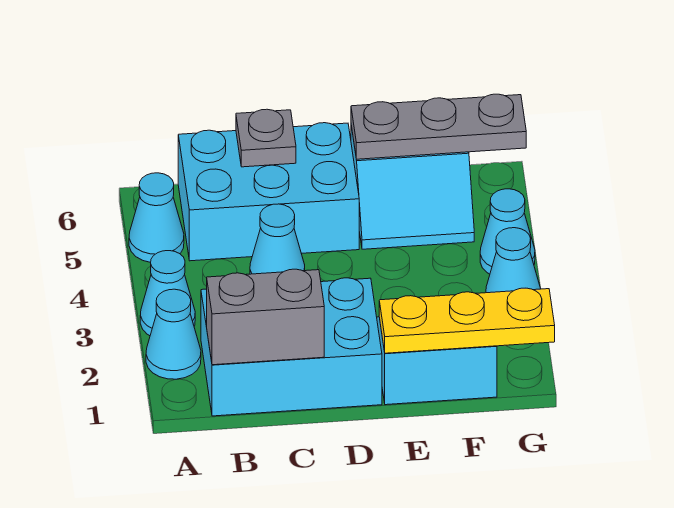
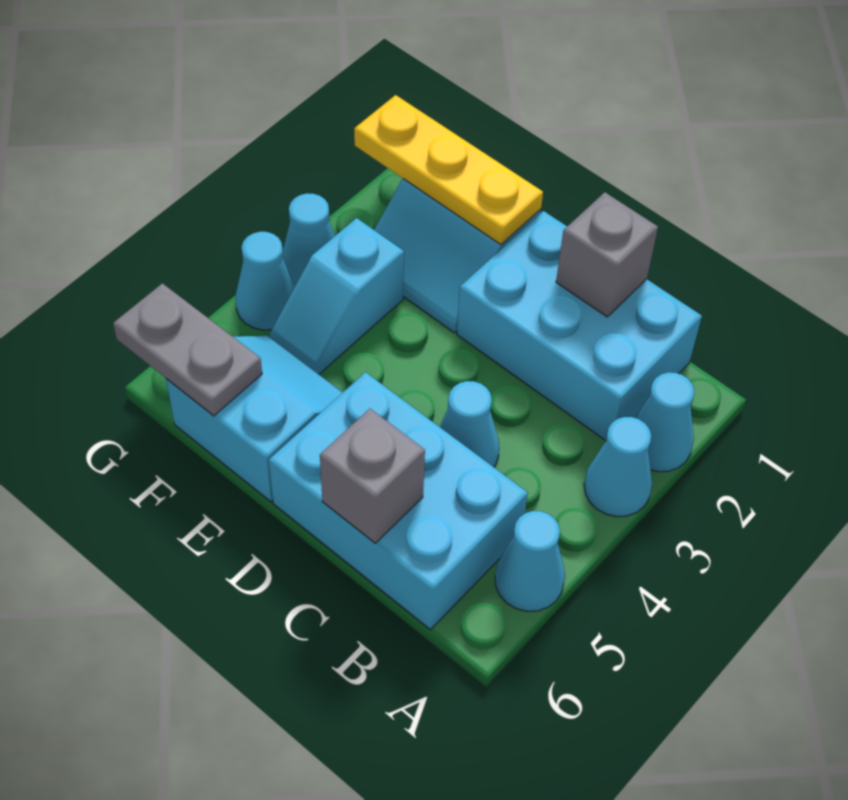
grey 1x2 brick [207,269,324,365] -> grey 1x1 brick [556,192,658,317]
grey 1x1 plate [236,109,296,167] -> grey 1x1 brick [320,409,425,543]
grey 1x3 plate [351,94,526,159] -> grey 1x2 plate [113,283,262,416]
none -> cyan 1x2 slope [270,218,404,374]

